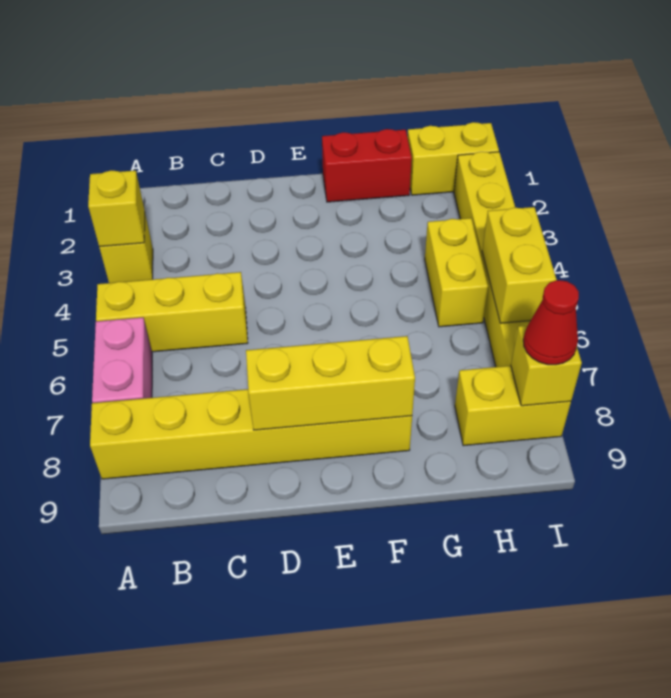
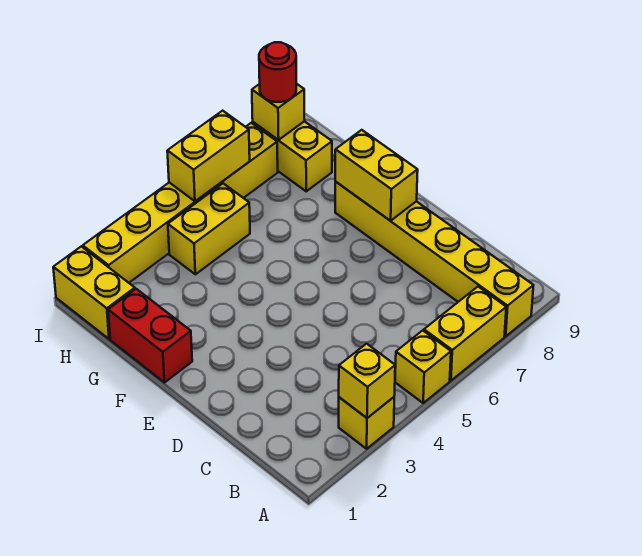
yellow 1x3 brick [96,272,248,352] -> yellow 1x1 brick [395,330,451,403]
pink 1x2 brick [92,317,152,403] -> yellow 1x2 brick [424,287,506,381]
yellow 1x3 brick [246,336,415,430] -> yellow 1x2 brick [335,130,418,221]
red 1x1 cone [523,280,579,365] -> red 1x1 round brick [259,42,296,102]

